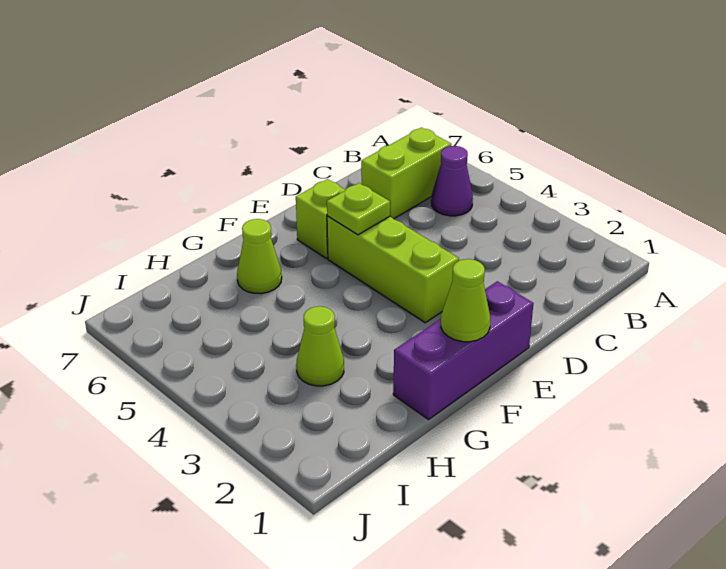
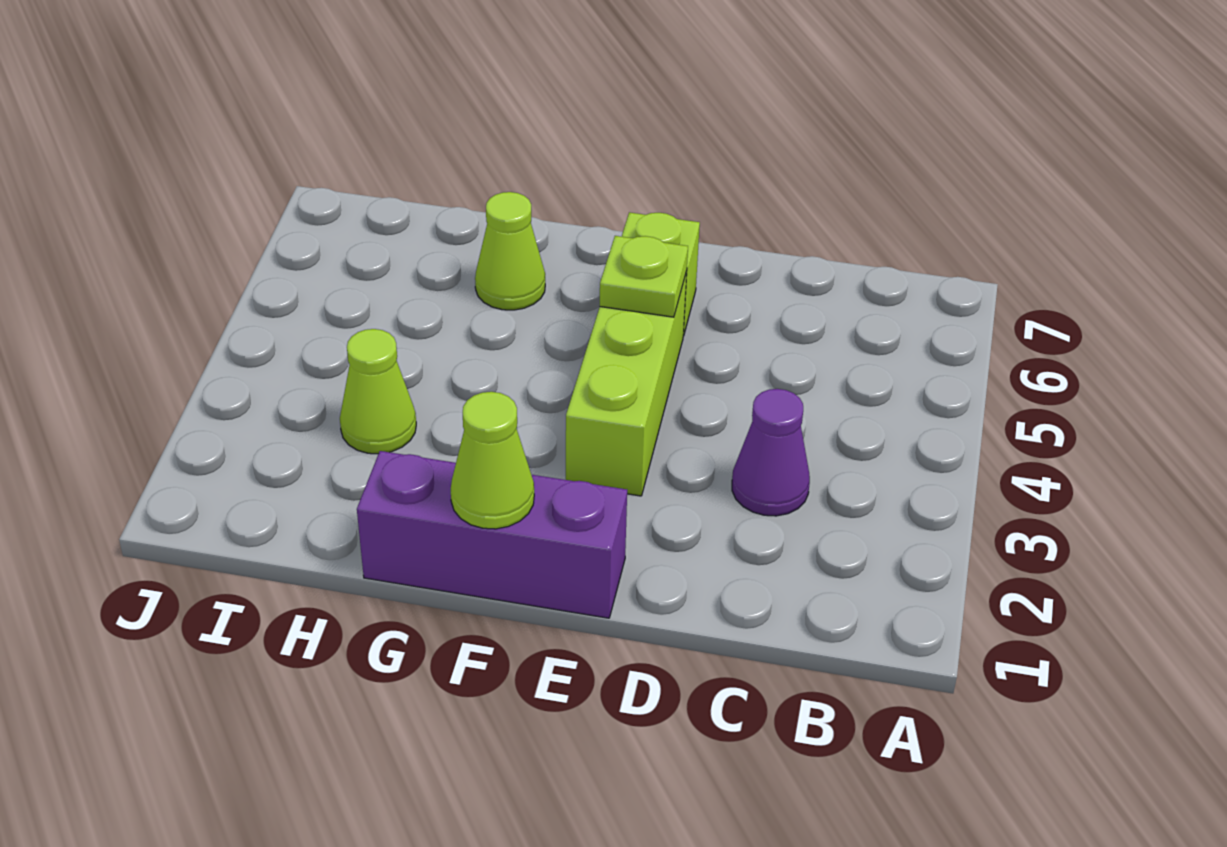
purple 1x1 cone [431,146,473,216] -> purple 1x1 cone moved to [732,389,810,516]
lime 1x2 brick [361,128,451,219] -> none

